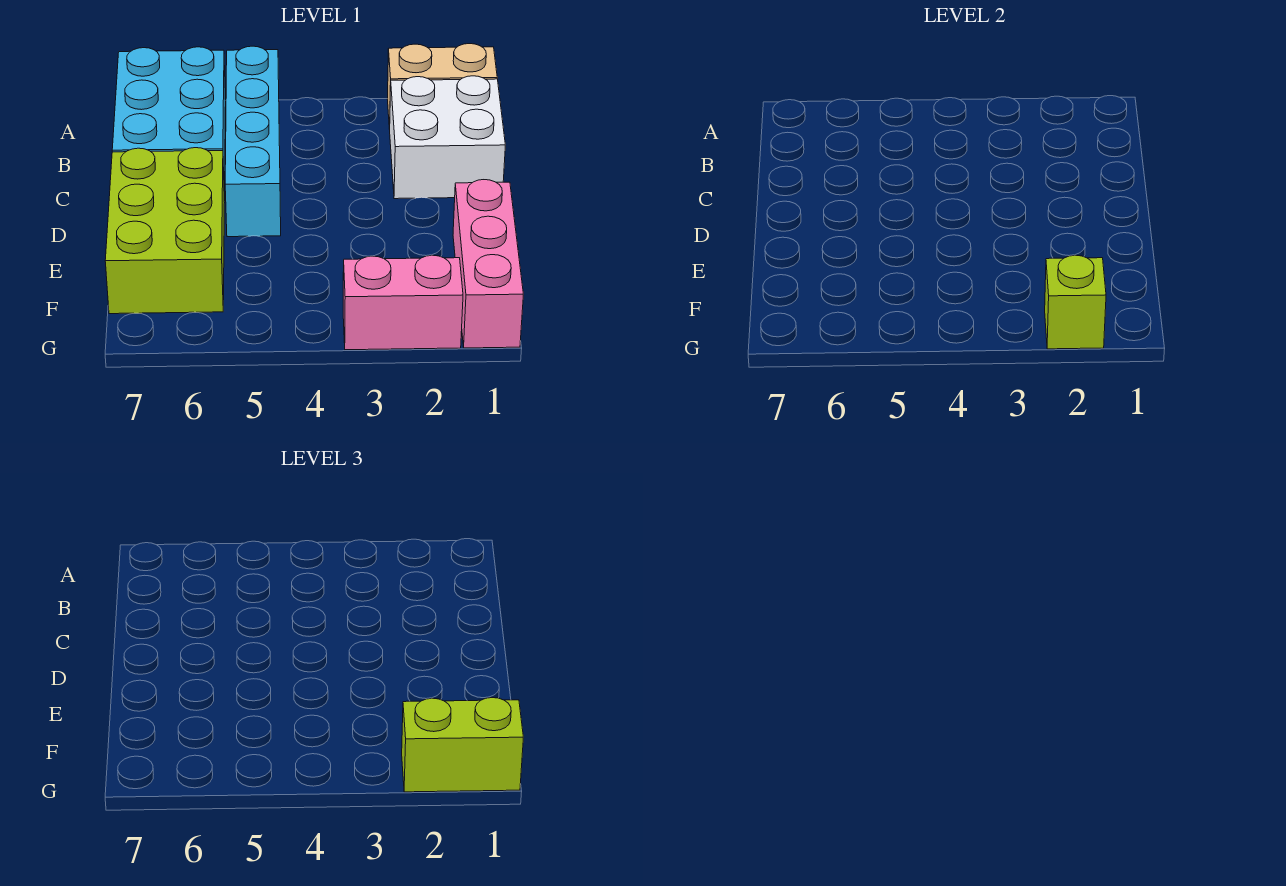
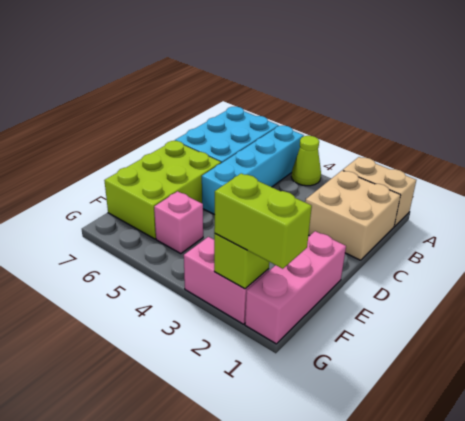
none -> lime 1x1 cone [291,136,321,186]
white 2x2 brick [390,76,505,199] -> tan 2x2 brick [305,170,401,260]
none -> pink 1x1 brick [154,191,203,254]

